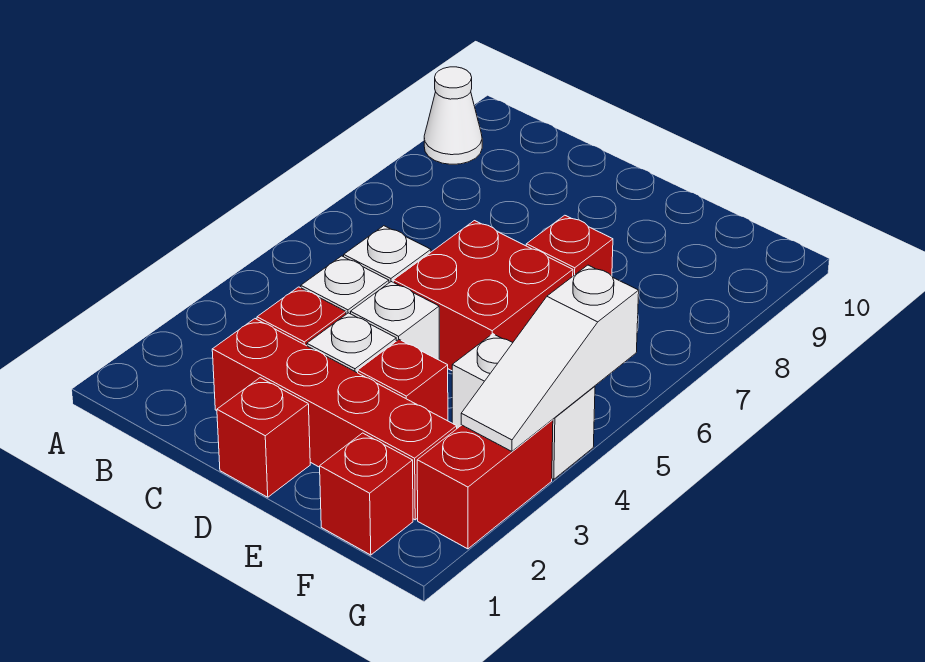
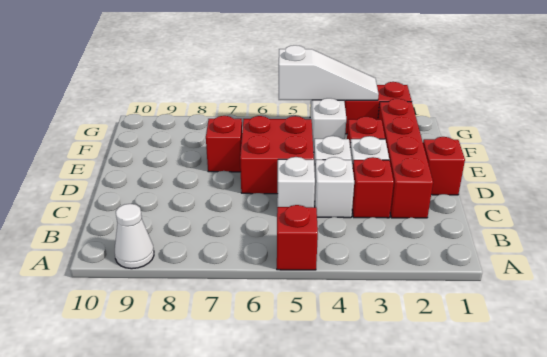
red 1x1 brick [320,433,413,555] -> red 1x1 brick moved to [277,205,318,270]

